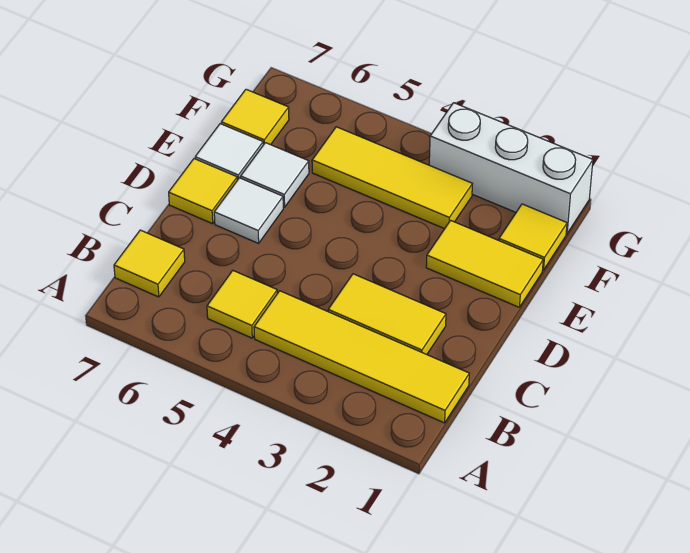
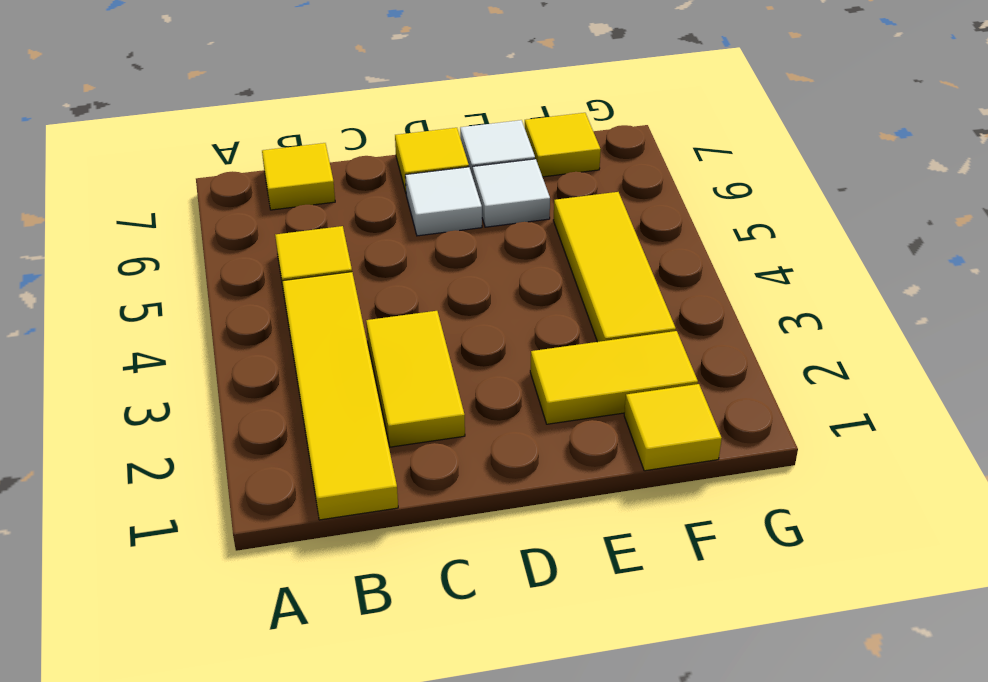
yellow 1x2 tile [426,220,543,307] -> yellow 1x2 tile turned to [530,331,698,424]
white 1x3 brick [429,103,593,234] -> none

